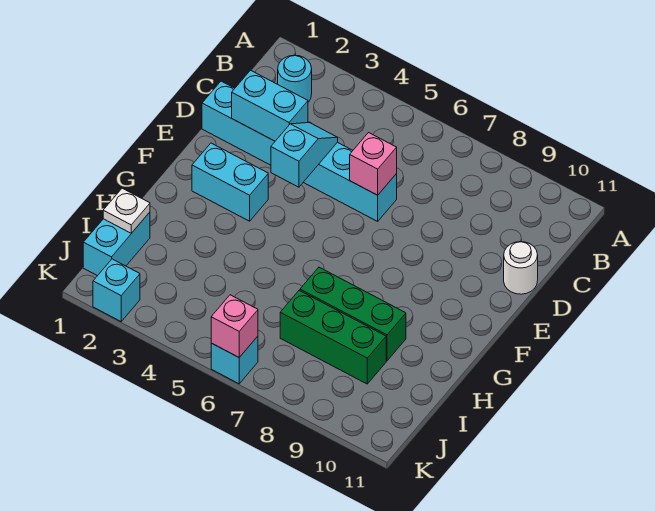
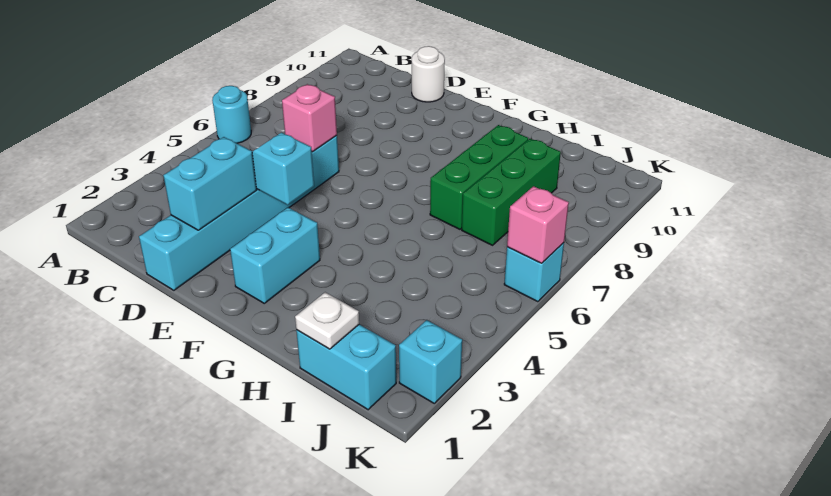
cyan 1x1 round brick [278,55,312,102] -> cyan 1x1 round brick moved to [212,86,251,143]

